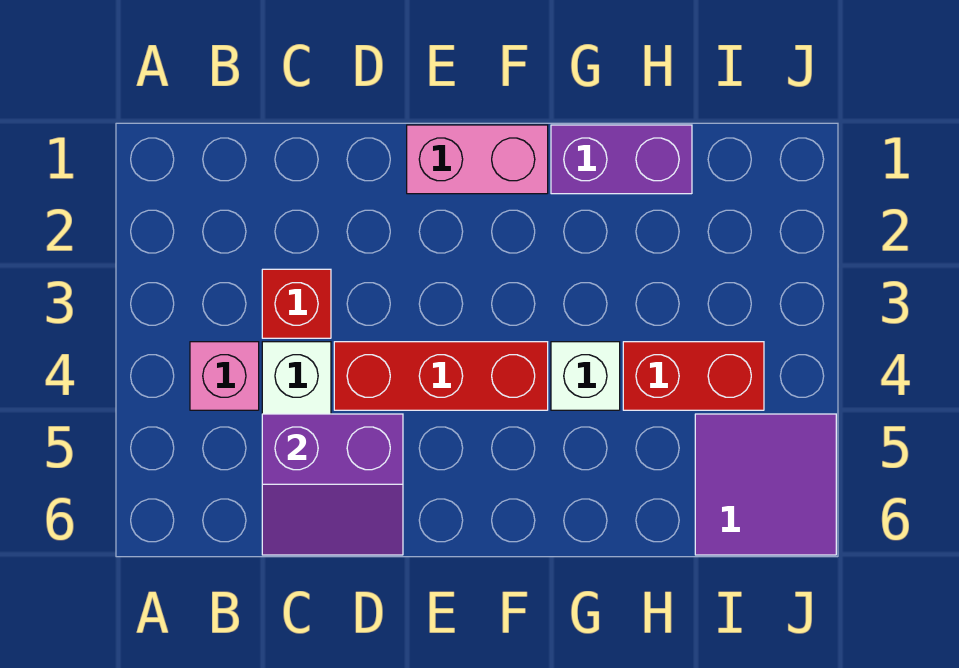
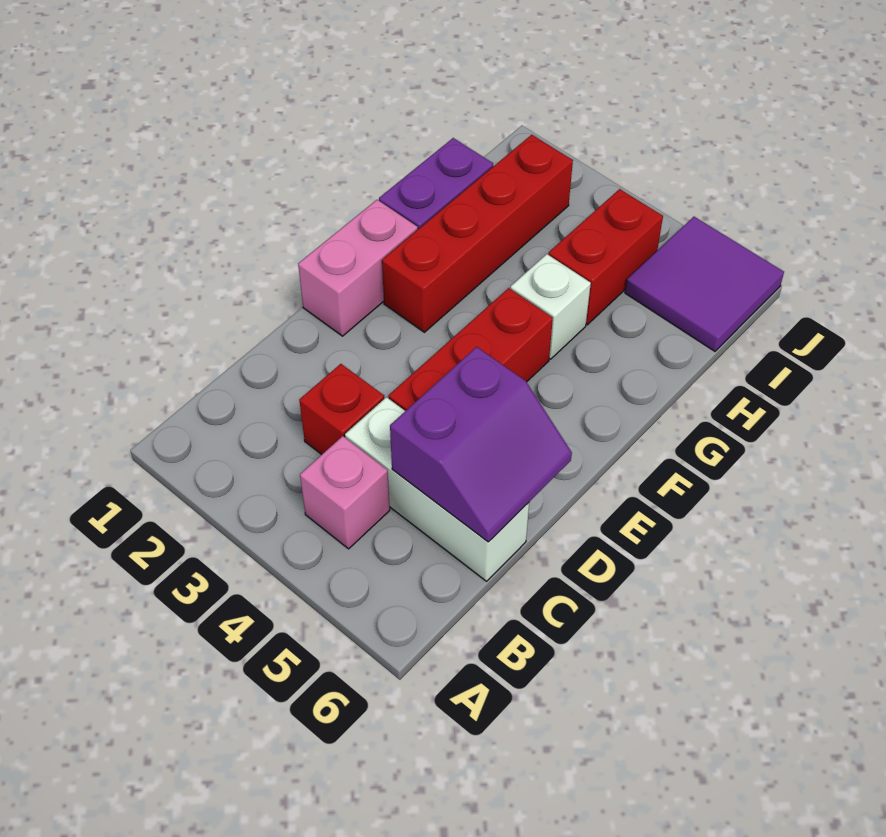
none -> red 1x4 brick [382,135,573,332]

